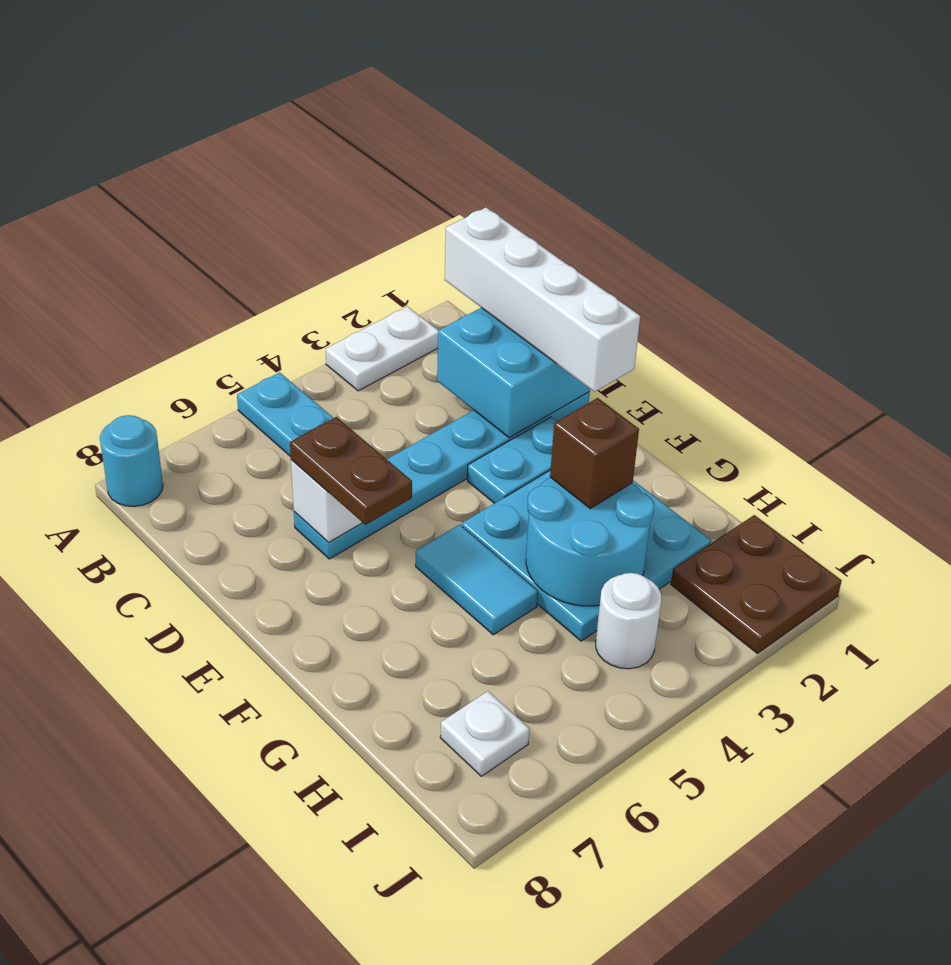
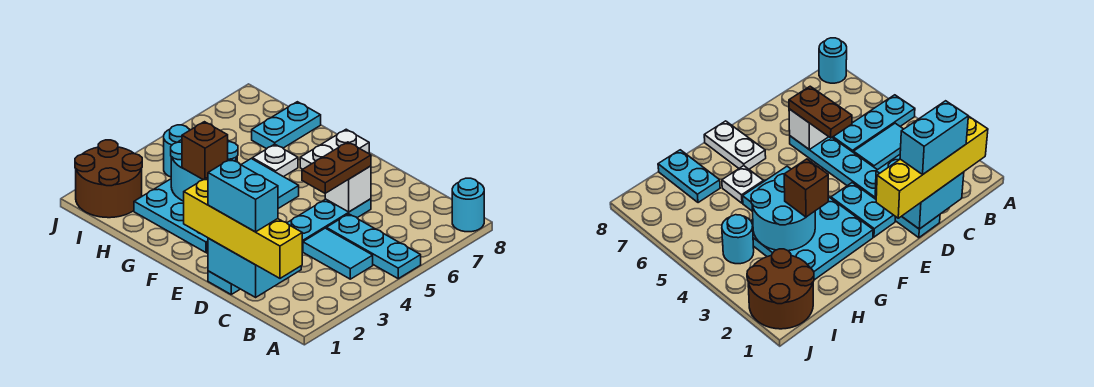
white 1x2 plate [326,306,438,391] -> white 1x2 plate moved to [300,129,369,169]
white 1x4 brick [445,208,640,392] -> yellow 1x4 brick [184,178,302,278]
none -> cyan 1x2 tile [303,228,373,279]
none -> cyan 1x2 brick [208,159,278,232]
brown 1x2 plate [290,417,412,525] -> brown 1x2 plate turned to [302,142,371,193]
none -> cyan 1x2 plate [252,102,321,149]
brown 2x2 plate [671,515,842,653] -> brown 2x2 round brick [75,140,142,218]
white 1x1 round brick [596,573,661,669] -> cyan 1x1 round brick [164,125,190,177]
white 1x1 plate [440,691,529,776] -> white 1x1 plate moved to [252,144,298,177]

